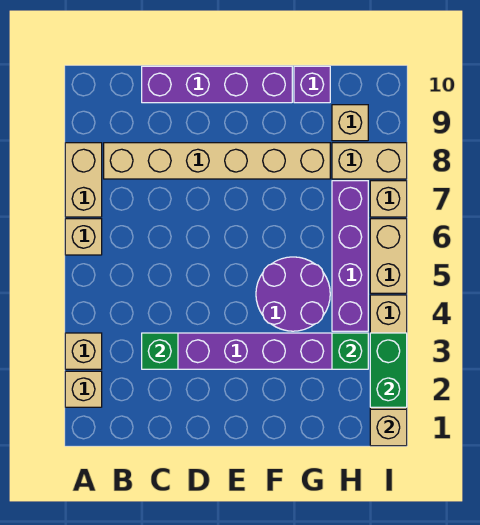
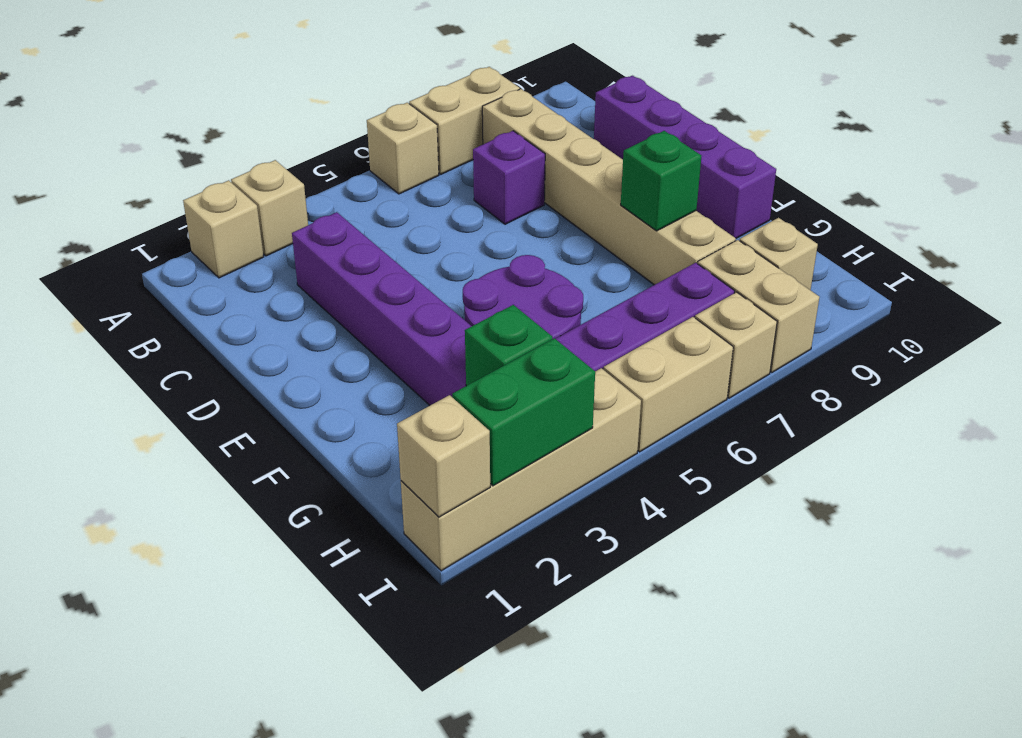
green 1x1 brick [142,333,178,369] -> green 1x1 brick moved to [621,131,701,231]
purple 1x1 brick [294,66,330,103] -> purple 1x1 brick moved to [473,131,545,224]

